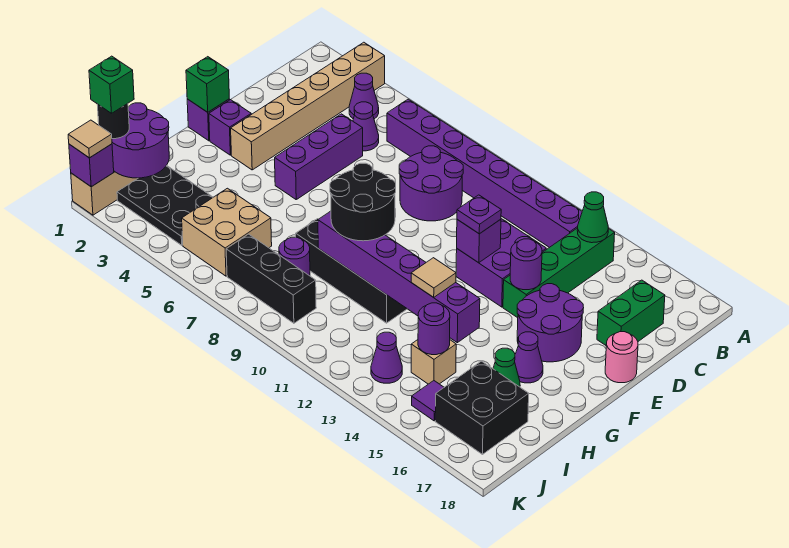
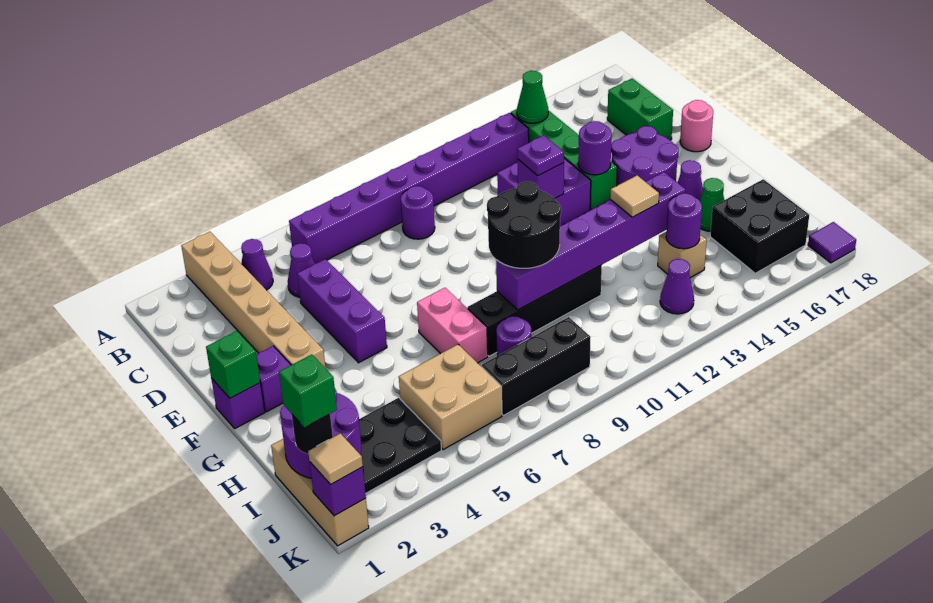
purple 2x2 round brick [399,146,463,221] -> purple 1x1 round brick [401,186,435,239]
none -> pink 1x2 brick [417,288,488,363]
purple 1x1 tile [412,381,444,421] -> purple 1x1 tile moved to [808,222,856,263]

